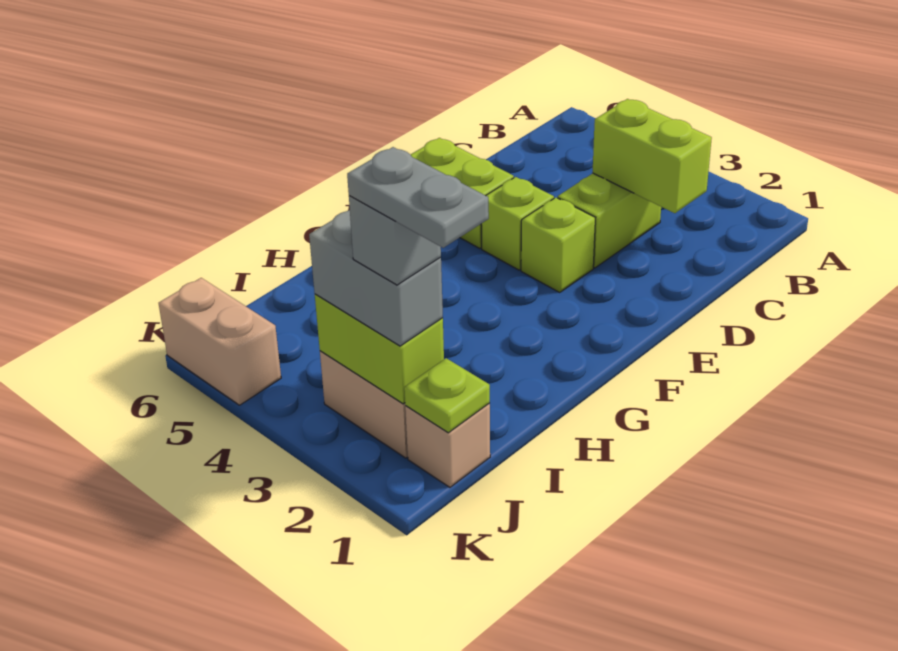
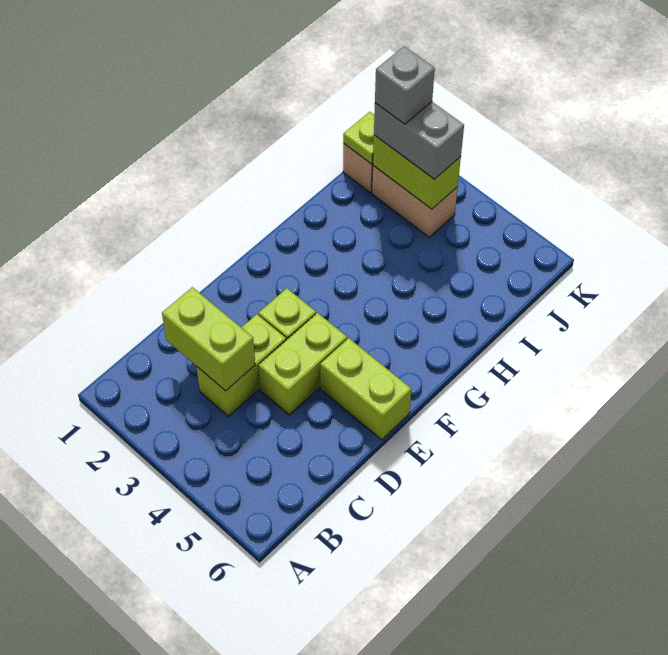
lime 1x1 brick [481,177,554,270] -> lime 1x2 brick [258,313,347,415]
grey 1x2 plate [347,147,489,248] -> none
tan 1x2 brick [159,278,281,405] -> none

